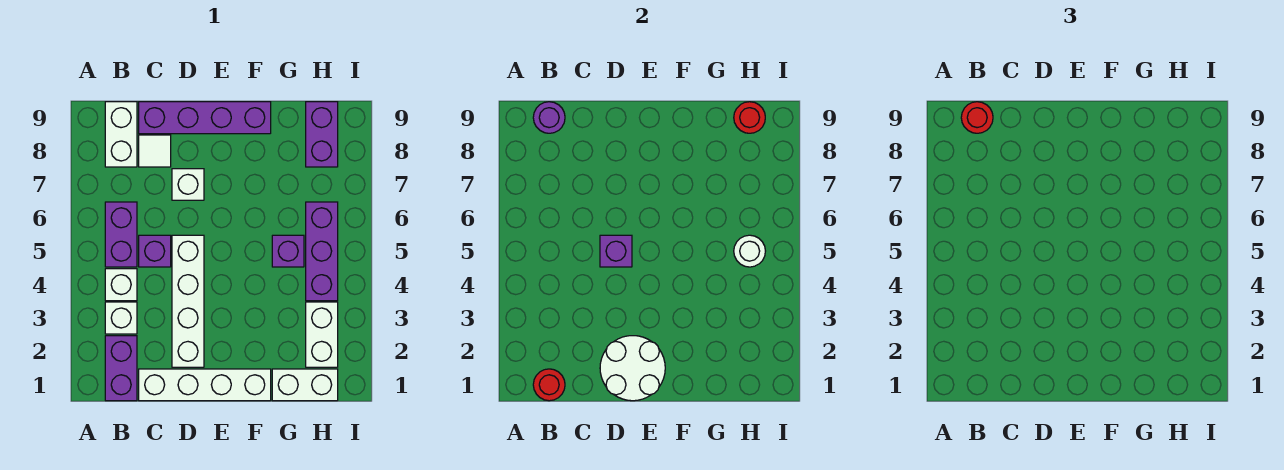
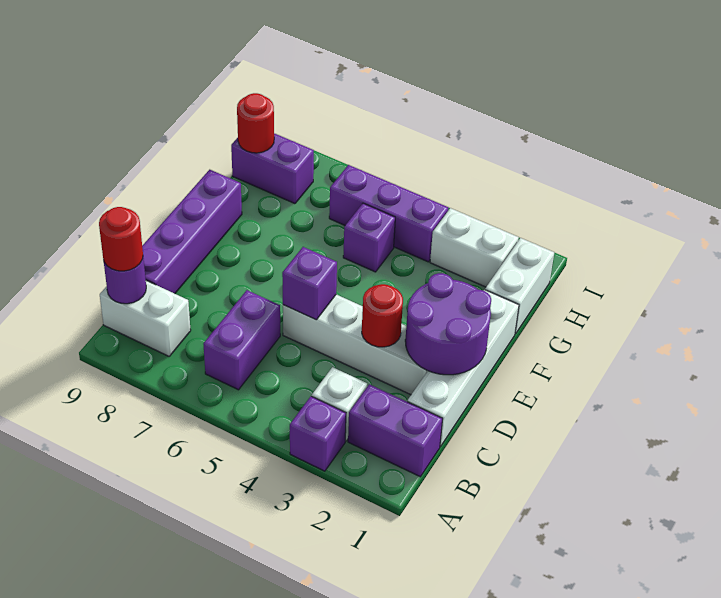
red 1x1 round brick [533,369,565,401] -> red 1x1 round brick moved to [362,284,403,347]
white 1x1 brick [105,269,137,301] -> none
purple 1x2 brick [105,202,137,267] -> purple 1x2 brick turned to [203,290,280,390]
purple 1x1 brick [139,235,171,267] -> purple 1x1 brick moved to [290,396,346,471]
white 1x1 tile [139,135,171,167] -> none
white 2x2 round brick [600,336,665,401] -> purple 2x2 round brick [405,273,491,375]
white 1x1 brick [172,169,204,200] -> none
white 1x1 round brick [734,235,765,267] -> none

